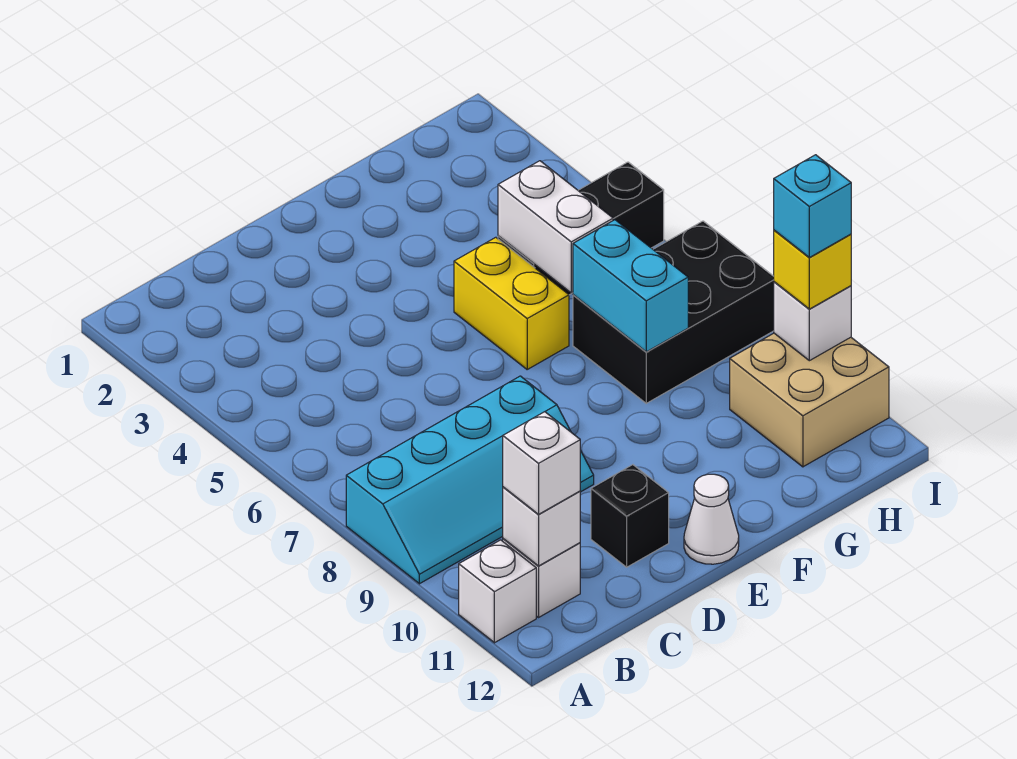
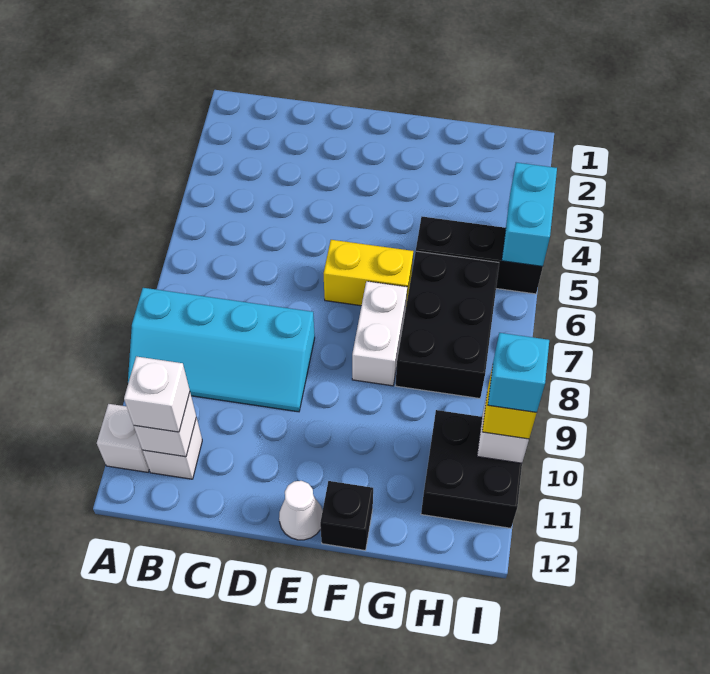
black 1x1 brick [591,465,669,567] -> black 1x1 brick moved to [320,481,373,550]
yellow 1x2 brick [454,237,569,369] -> yellow 1x2 brick turned to [324,240,413,306]
white 1x2 brick [498,161,613,293] -> white 1x2 brick moved to [352,281,407,386]
black 2x3 brick [573,221,774,403] -> black 2x3 brick turned to [396,251,499,398]
cyan 1x2 brick [573,220,688,352] -> cyan 1x2 brick moved to [502,163,557,266]
tan 2x2 brick [730,333,889,467] -> black 2x2 brick [421,410,522,528]

